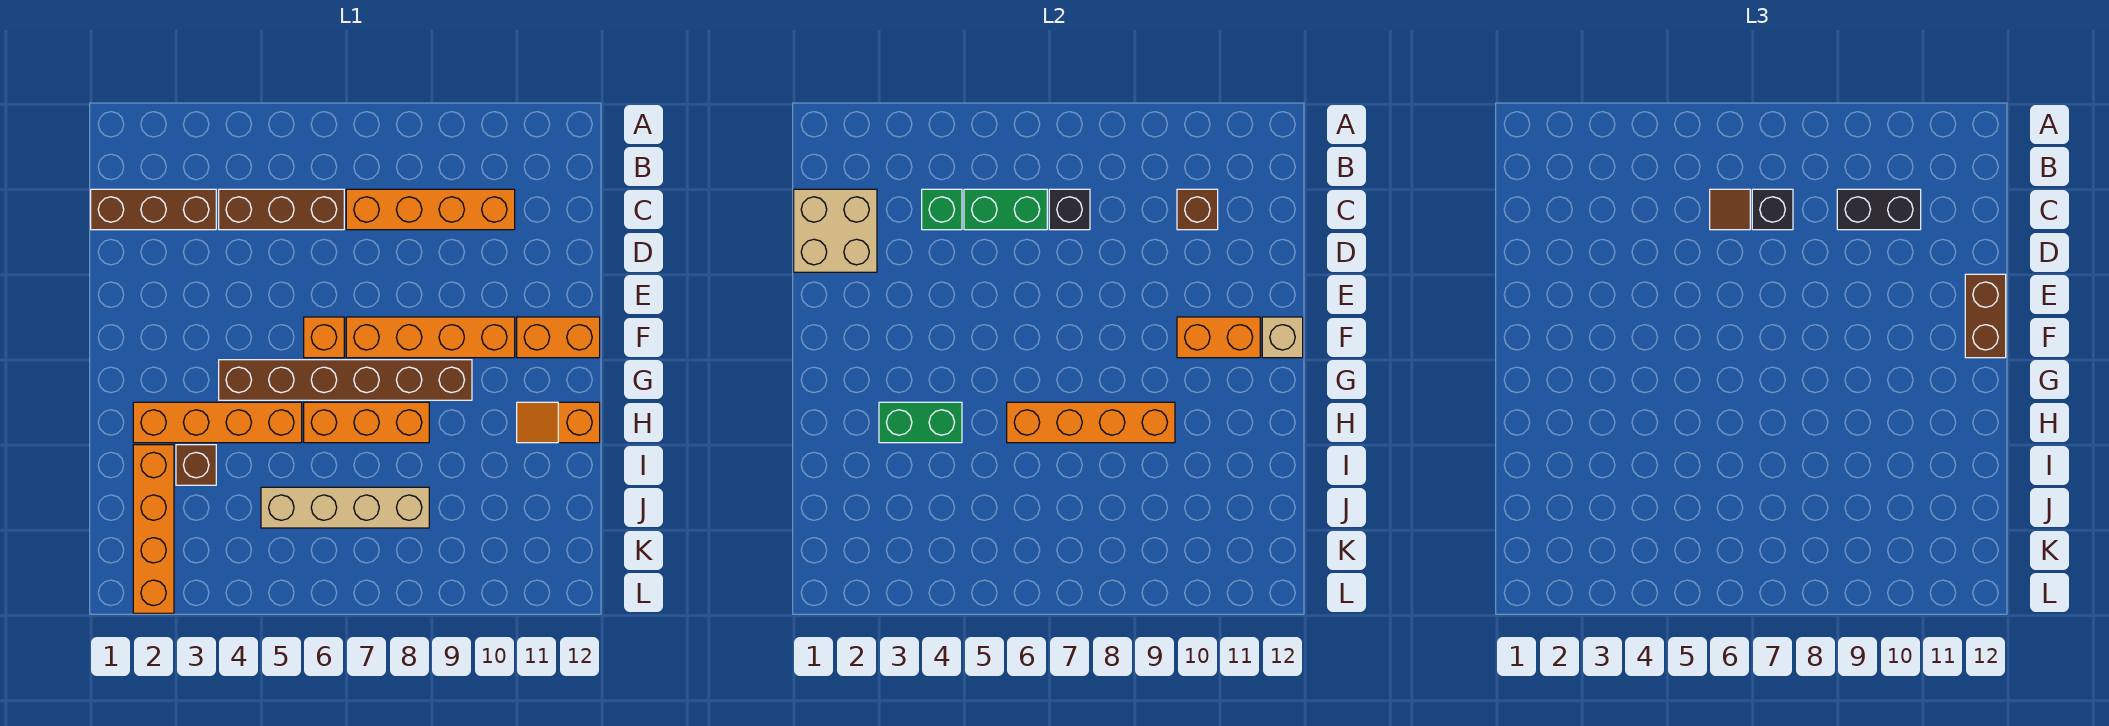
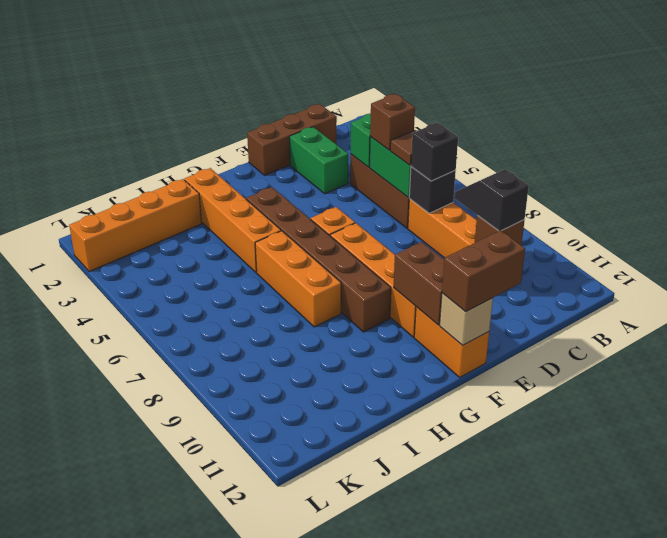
brown 1x3 brick [91,189,216,230] -> brown 1x3 brick turned to [247,104,337,175]
tan 2x2 brick [794,189,877,272] -> none
black 1x2 brick [1837,189,1921,230] -> black 1x2 slope [454,169,529,231]
orange 1x2 brick [1177,317,1260,358] -> brown 1x2 brick [394,242,444,325]
green 1x2 brick [879,402,962,443] -> green 1x2 brick moved to [289,127,348,194]
orange 1x4 brick [1007,402,1175,443] -> none
orange 1x2 slope [517,402,600,443] -> none
brown 1x1 brick [176,445,216,485] -> brown 1x1 brick moved to [370,94,415,150]
tan 1x4 brick [261,487,429,528] -> none

